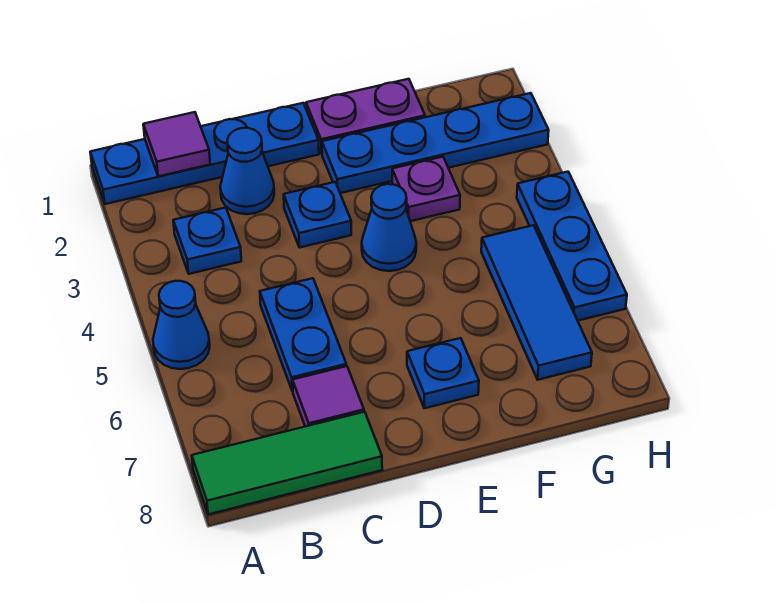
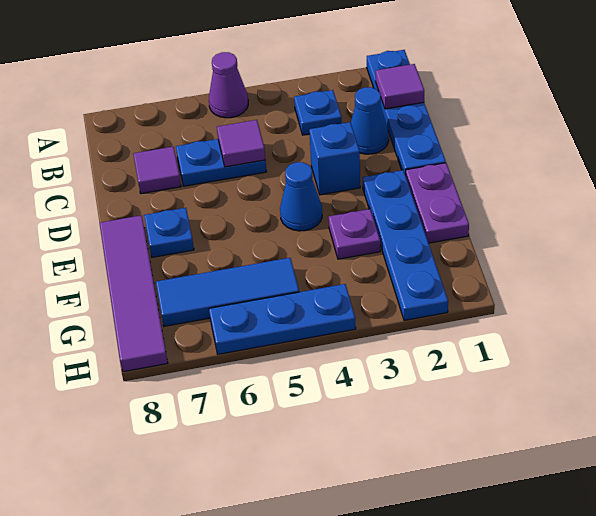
blue 1x1 cone [153,281,210,369] -> purple 1x1 cone [209,52,248,118]
green 1x3 tile [192,412,382,515] -> none
none -> purple 1x1 tile [217,120,265,167]
blue 1x1 plate [284,182,351,248] -> blue 1x1 brick [309,122,360,195]
none -> purple 1x4 tile [100,215,168,372]

